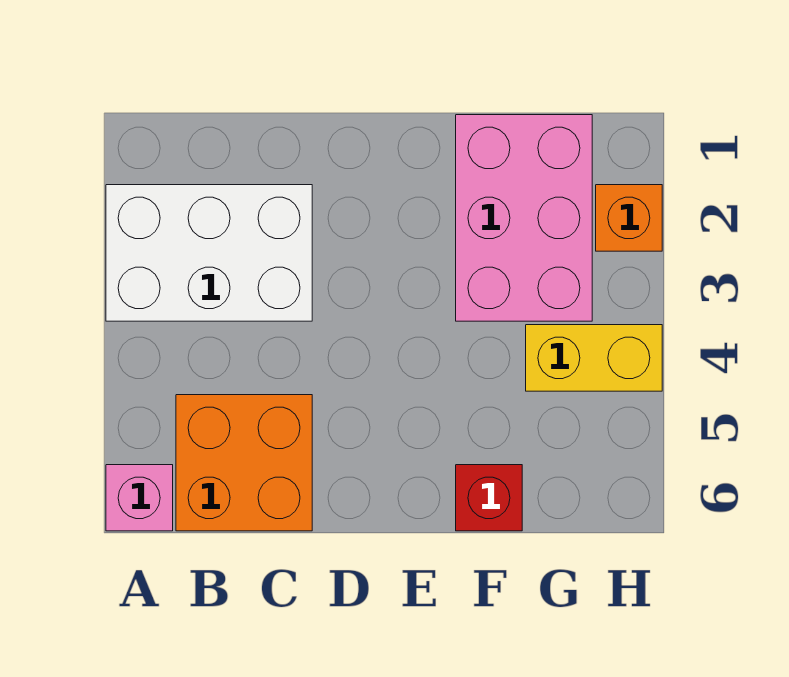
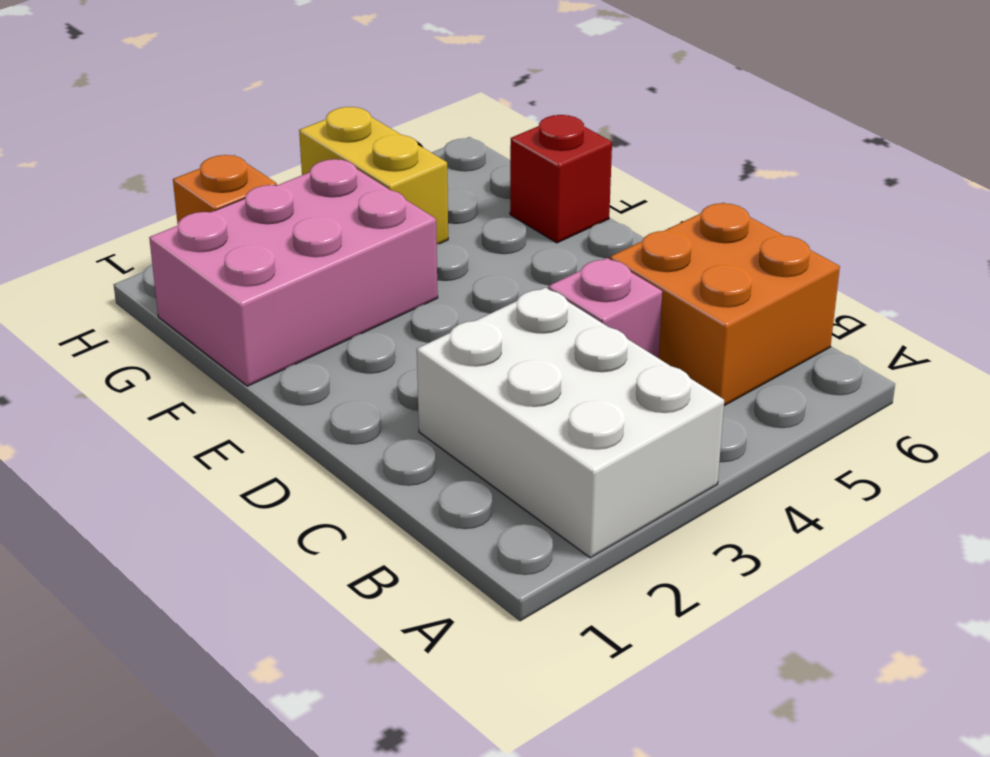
pink 1x1 brick [106,465,173,531] -> pink 1x1 brick moved to [548,258,662,358]

